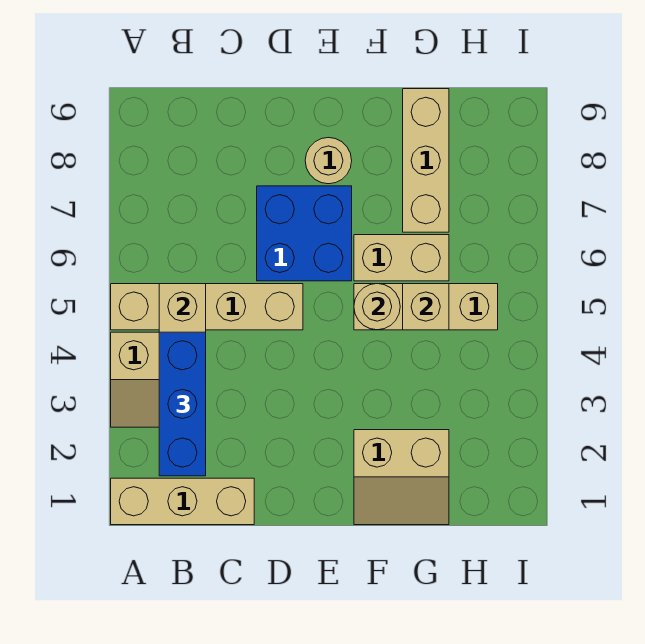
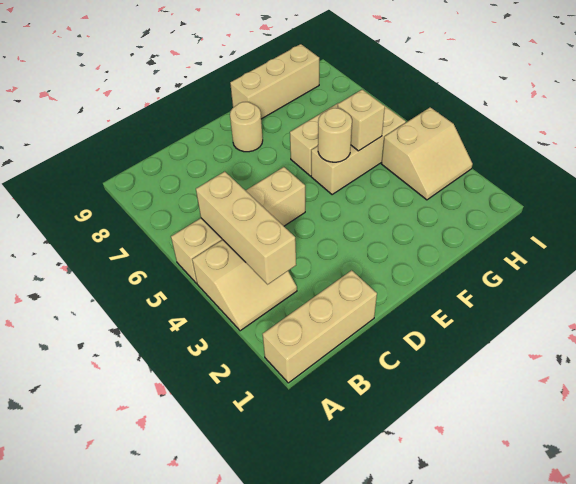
blue 1x3 brick [159,332,206,476] -> none
blue 2x2 brick [257,186,352,281] -> none
tan 2x2 slope [354,430,449,525] -> tan 2x2 slope moved to [381,107,473,200]
tan 1x3 brick [403,89,449,232] -> tan 1x3 brick turned to [230,44,319,119]

